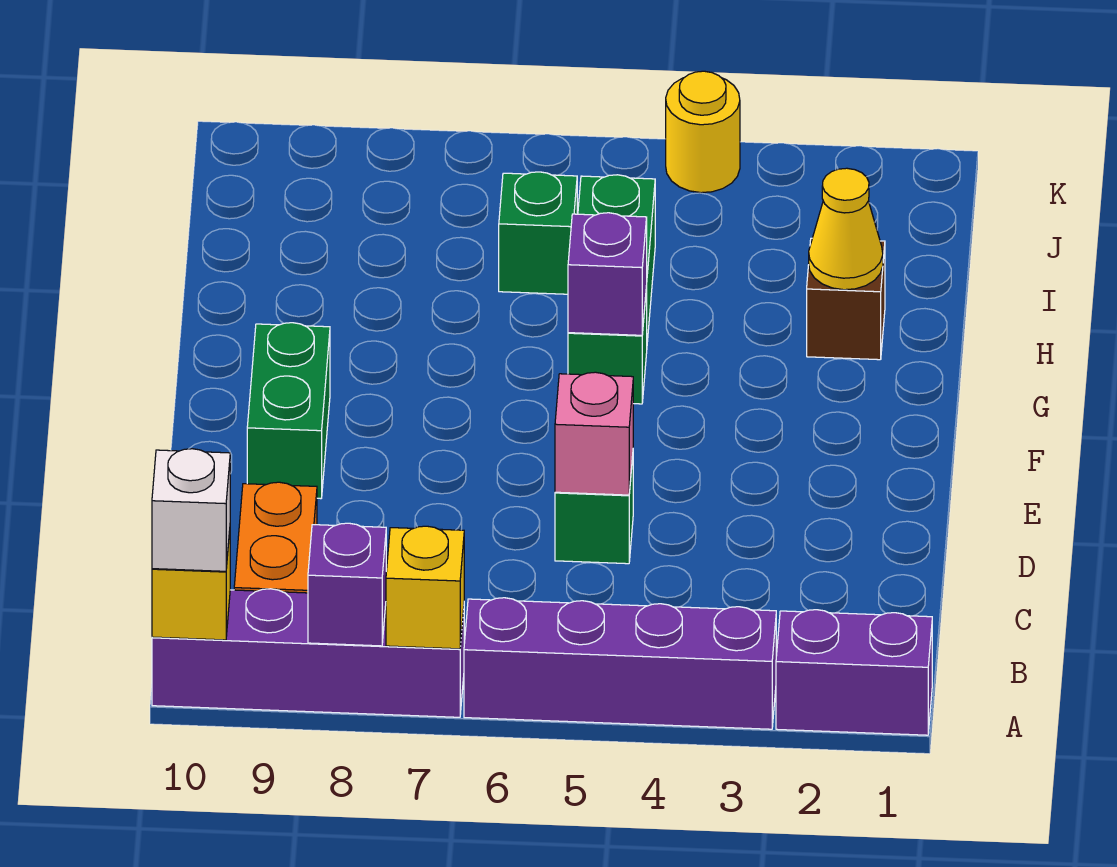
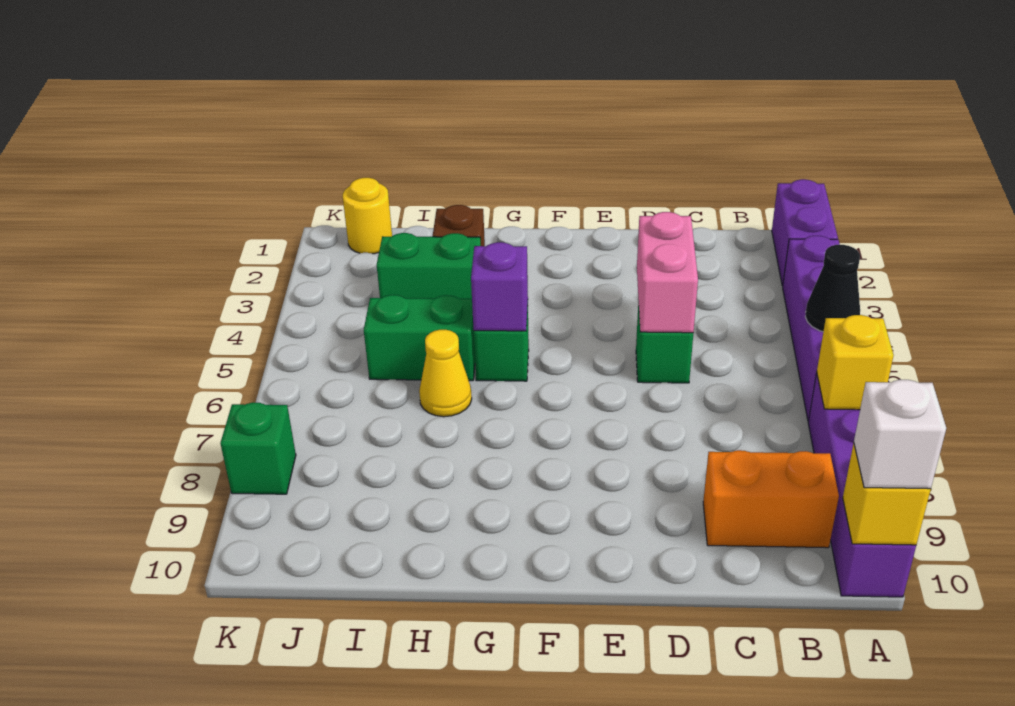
none -> black 1x1 cone [805,245,860,332]
purple 1x1 brick [308,523,386,646] -> none
pink 1x1 brick [555,372,633,495] -> pink 1x2 brick [637,212,698,333]
green 1x2 brick [247,323,330,499] -> green 1x2 brick moved to [377,233,481,299]
yellow 1x1 cone [809,168,883,290] -> yellow 1x1 cone moved to [419,330,472,417]
green 1x1 brick [499,172,577,294] -> green 1x1 brick moved to [220,402,296,494]
yellow 1x1 round brick [666,71,740,193] -> yellow 1x1 round brick moved to [343,178,392,254]

